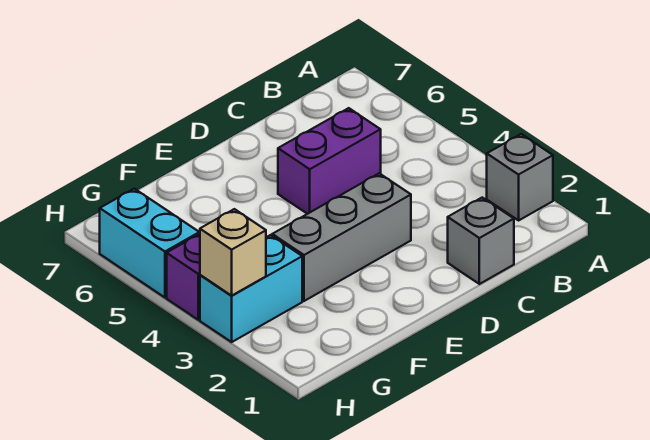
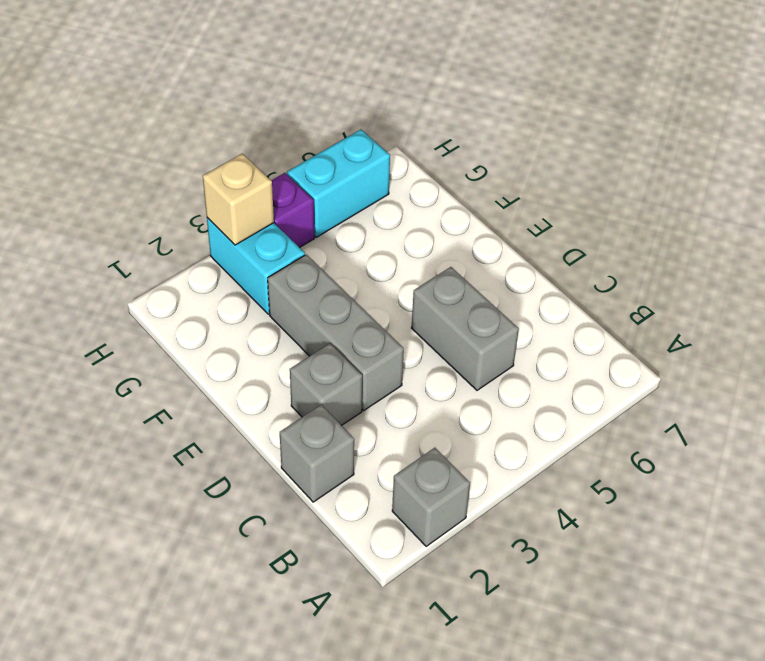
purple 1x2 brick [278,108,381,214] -> grey 1x2 brick [412,267,519,390]
none -> grey 1x1 brick [290,344,362,426]

